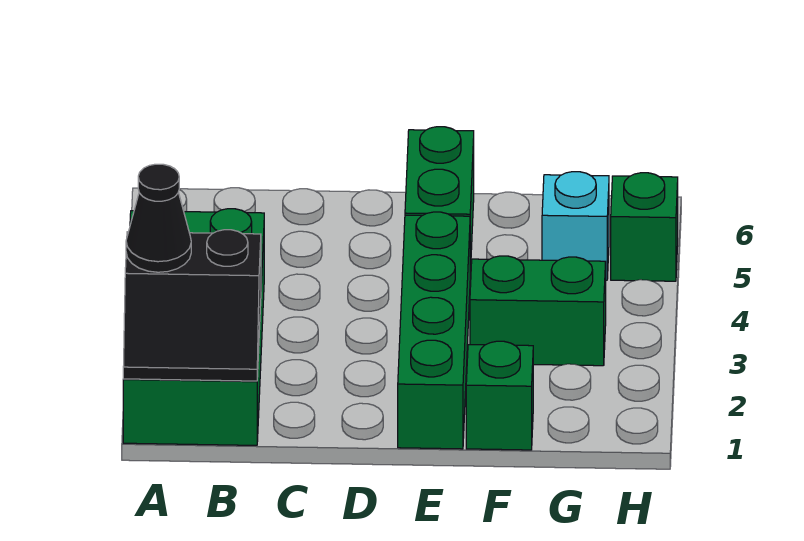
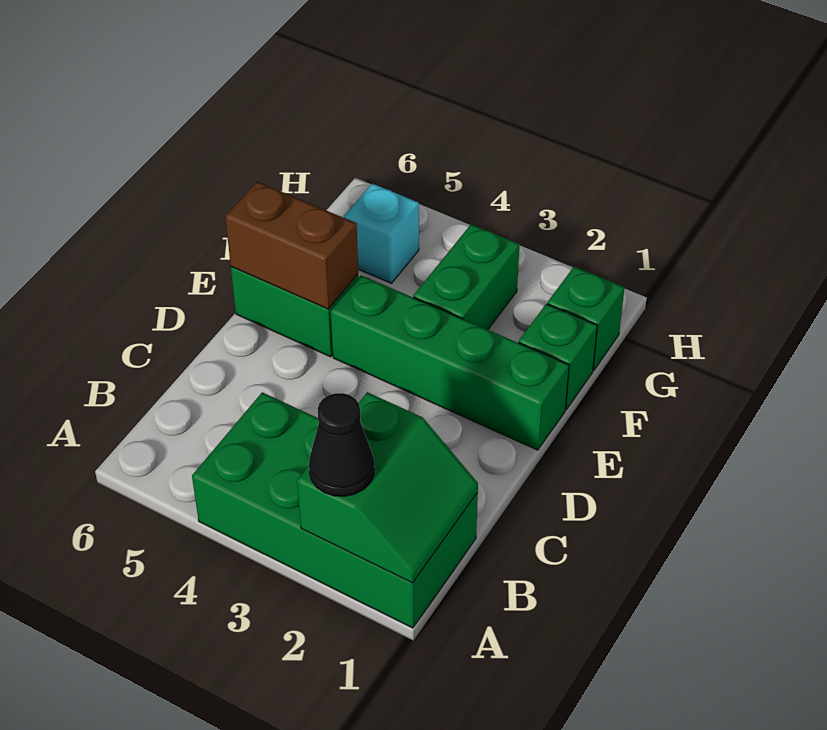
black 2x2 slope [123,230,261,381] -> green 2x2 slope [297,392,478,583]
none -> brown 1x2 brick [225,182,358,309]
green 1x1 brick [611,173,678,281] -> green 1x1 brick moved to [547,266,624,370]

